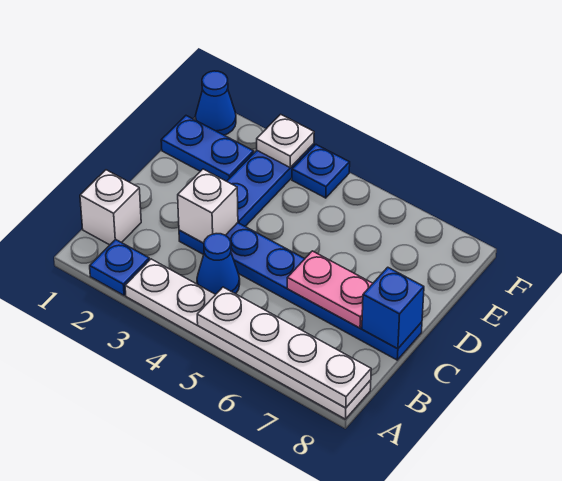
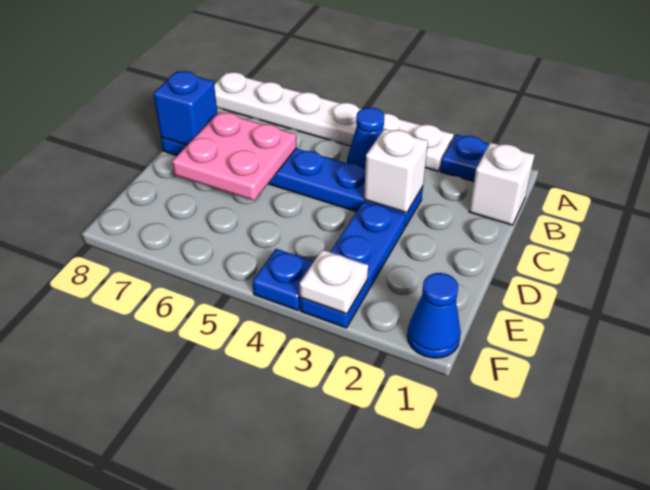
white 1x4 plate [197,287,371,408] -> none
pink 1x2 plate [287,251,373,328] -> pink 2x2 plate [172,112,296,200]
blue 1x2 plate [161,116,254,181] -> none

